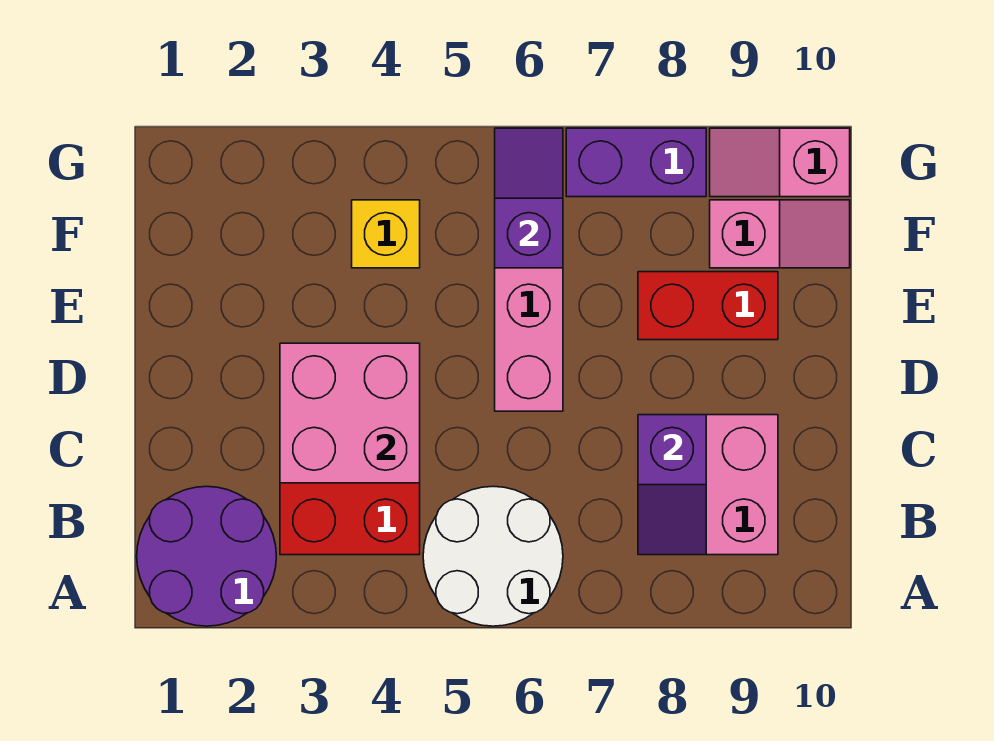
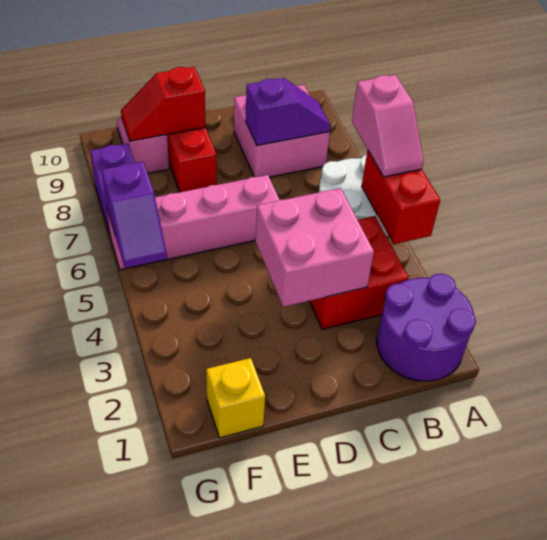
none -> red 1x2 brick [362,150,440,244]
none -> red 1x2 slope [121,67,206,141]
yellow 1x1 brick [352,200,420,268] -> yellow 1x1 brick moved to [206,358,265,438]
purple 1x2 slope [495,128,563,268] -> purple 1x2 slope turned to [102,162,167,268]
pink 1x2 slope [710,128,850,197] -> pink 1x2 slope moved to [352,75,424,177]

